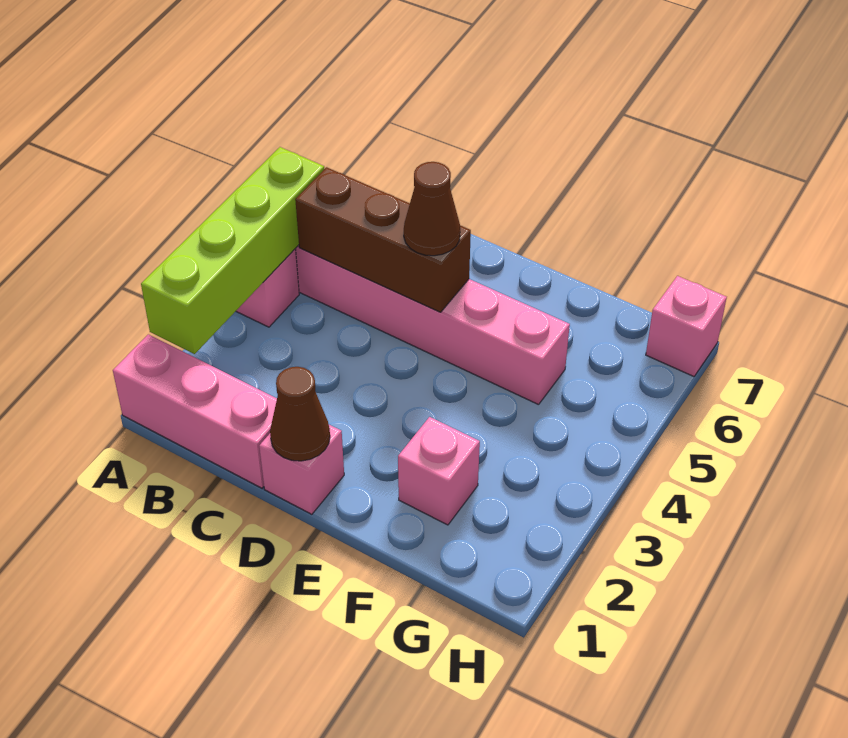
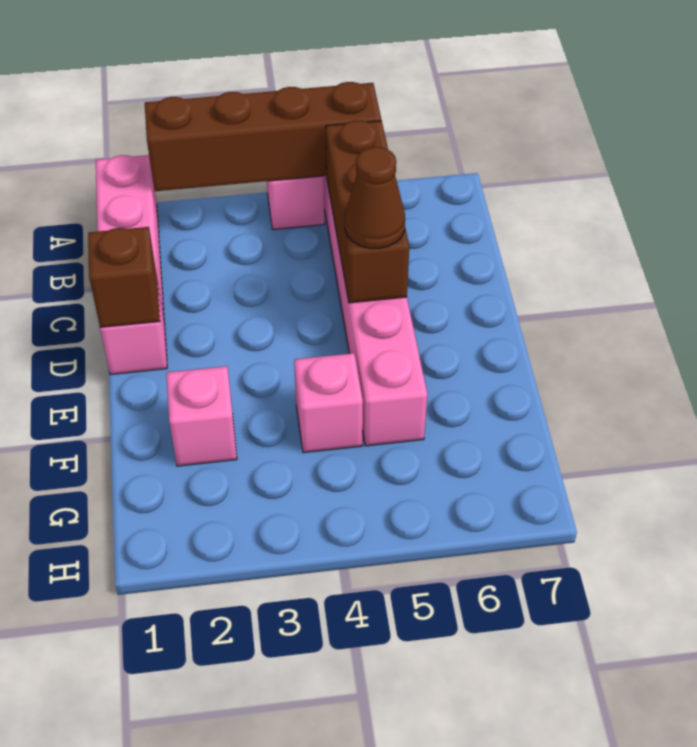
lime 1x4 brick [141,147,324,354] -> brown 1x4 brick [145,82,381,191]
brown 1x1 cone [270,367,330,461] -> brown 1x1 brick [88,227,160,327]
pink 1x1 brick [646,276,727,376] -> pink 1x1 brick moved to [294,353,363,453]

